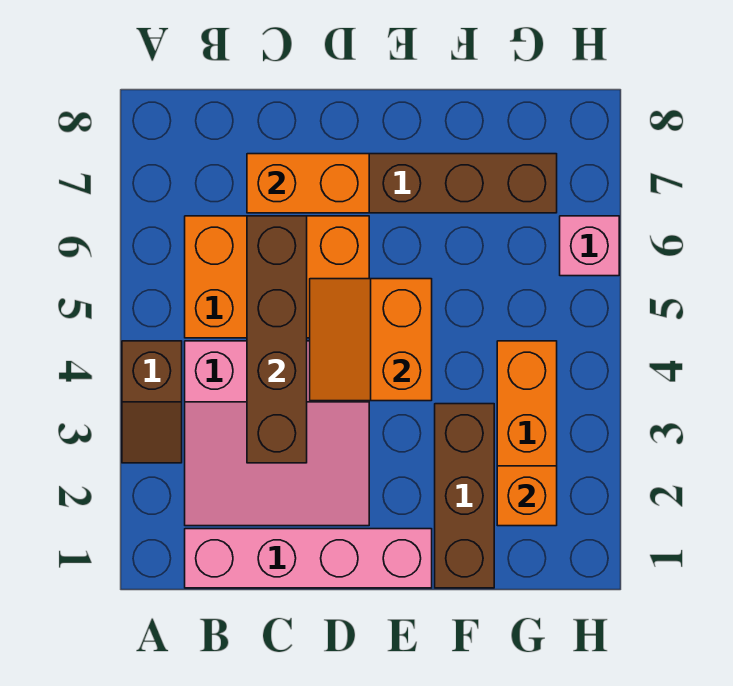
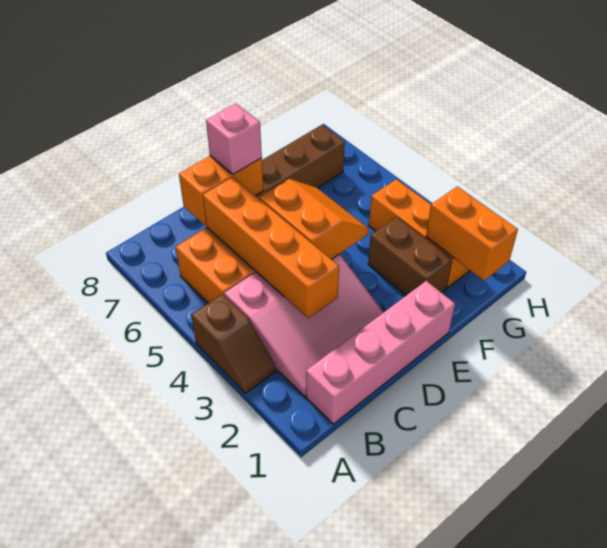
brown 1x4 brick [247,216,307,463] -> orange 1x4 brick [203,177,339,318]
orange 2x2 slope [310,279,432,401] -> orange 2x2 slope turned to [259,179,369,259]
brown 1x3 brick [435,404,494,588] -> brown 1x2 brick [368,217,452,295]
orange 1x1 brick [497,466,557,526] -> orange 1x2 brick [426,186,518,281]
pink 1x1 brick [560,216,619,276] -> pink 1x1 brick moved to [206,104,262,174]

